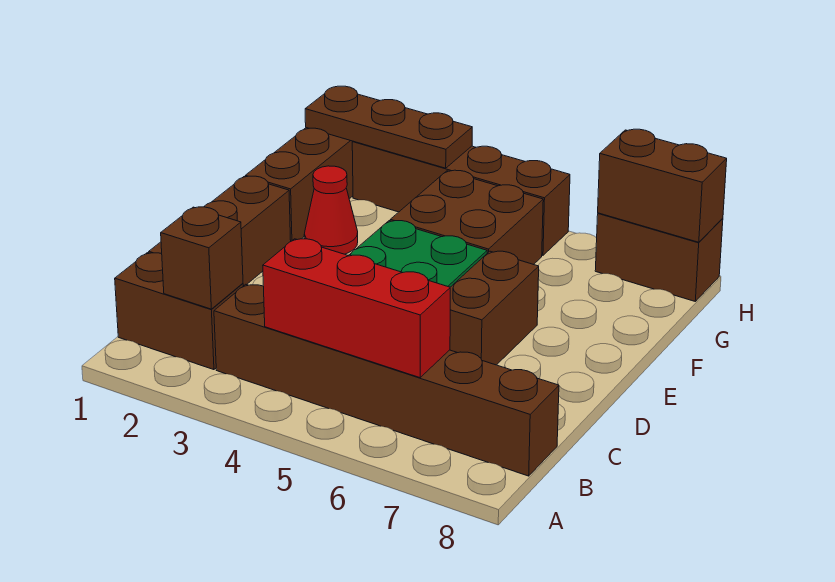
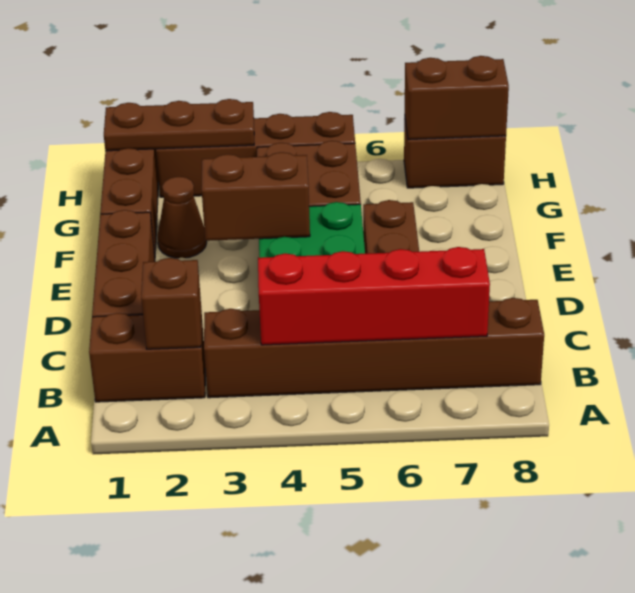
red 1x3 brick [263,239,450,378] -> red 1x4 brick [258,247,490,345]
none -> brown 1x2 brick [202,152,310,241]
red 1x1 cone [304,166,358,254] -> brown 1x1 cone [158,177,207,258]

